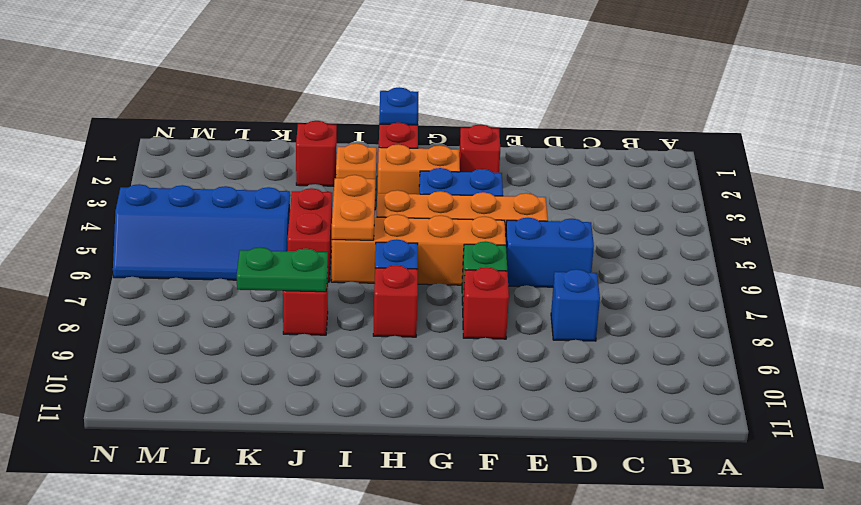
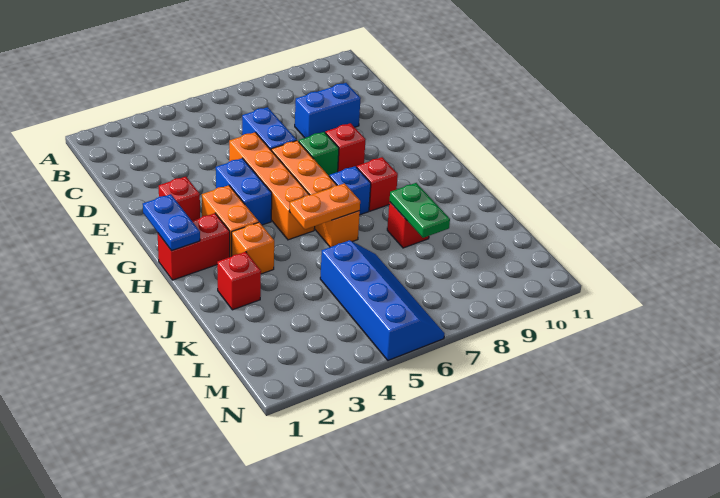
blue 1x1 brick [551,269,600,341] -> blue 1x2 brick [295,83,361,138]
blue 1x1 plate [379,87,418,125] -> blue 1x2 plate [143,194,200,251]
red 1x2 brick [287,188,332,282] -> none

